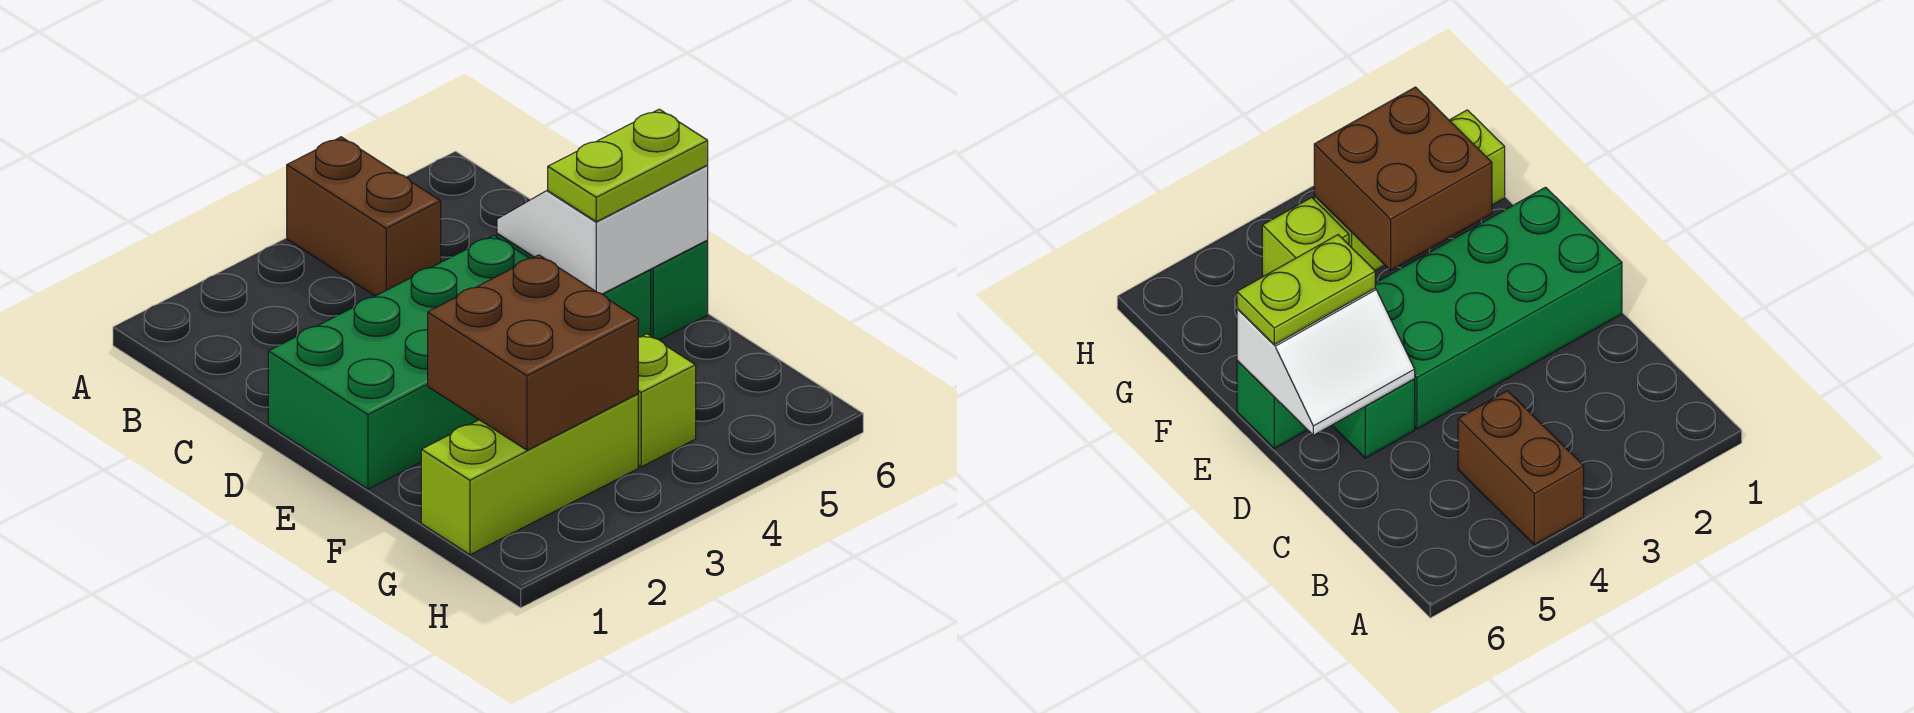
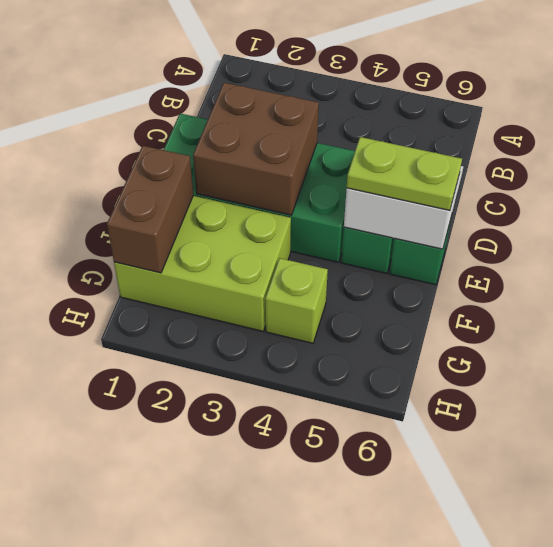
brown 1x2 brick [287,137,441,296] -> brown 1x2 brick moved to [107,146,193,273]
brown 2x2 brick [428,255,638,450] -> brown 2x2 brick moved to [193,83,319,215]
lime 1x3 brick [421,394,638,555] -> lime 2x3 brick [114,196,291,331]

